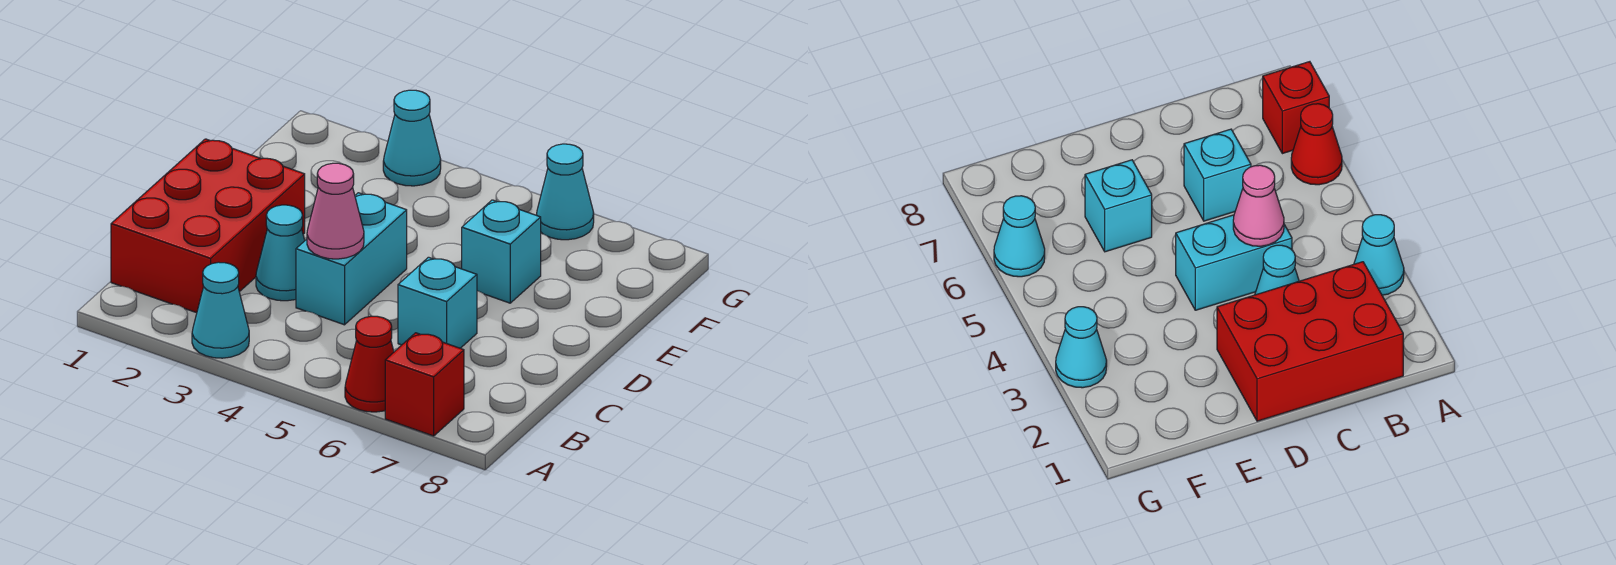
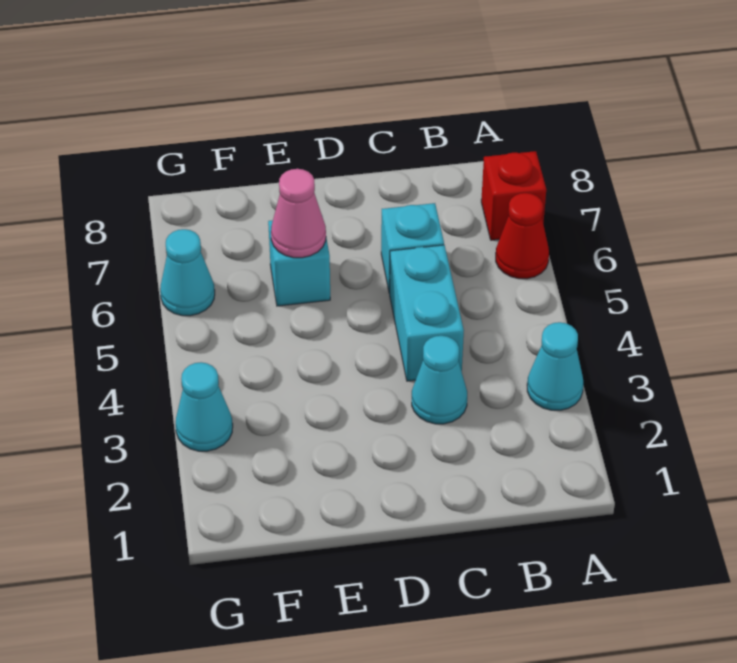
red 2x3 brick [111,139,305,313] -> none
cyan 1x2 brick [296,193,407,325] -> cyan 1x2 brick turned to [389,245,464,381]
pink 1x1 cone [307,163,364,259] -> pink 1x1 cone moved to [271,169,326,258]

